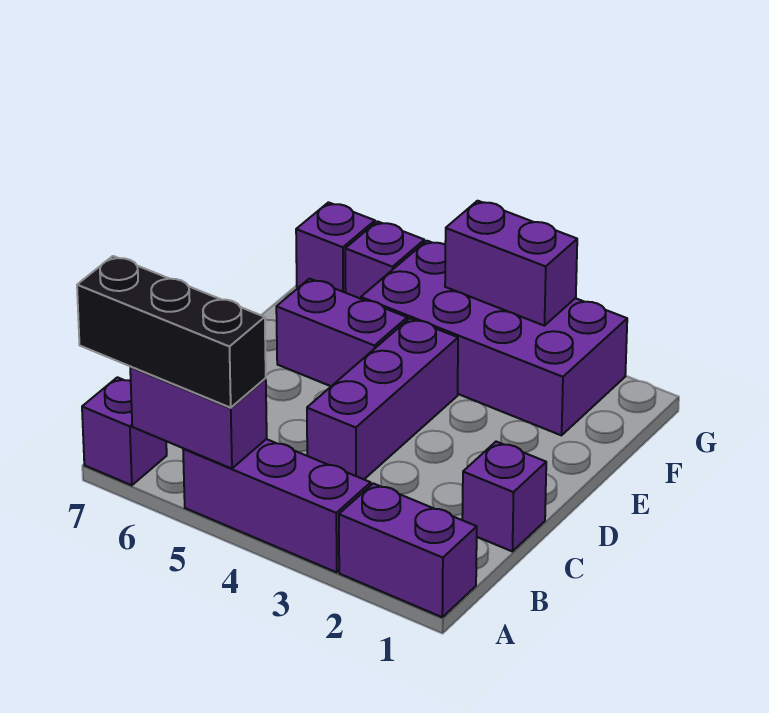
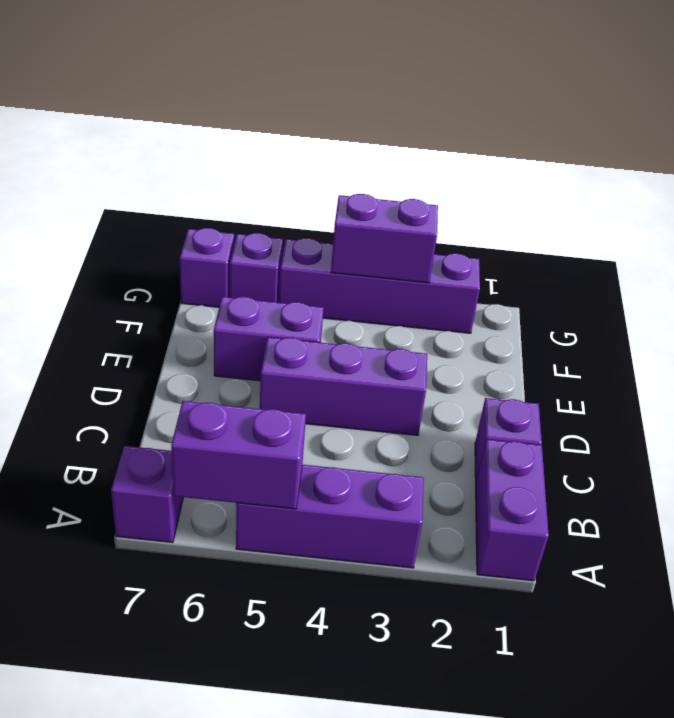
purple 1x2 brick [339,483,477,617] -> purple 1x2 brick turned to [476,439,549,581]
black 1x3 brick [77,256,266,408] -> none
purple 1x3 brick [307,318,458,479] -> purple 1x3 brick turned to [260,337,427,435]
purple 2x4 brick [361,241,627,435] -> purple 1x4 brick [279,238,480,333]

